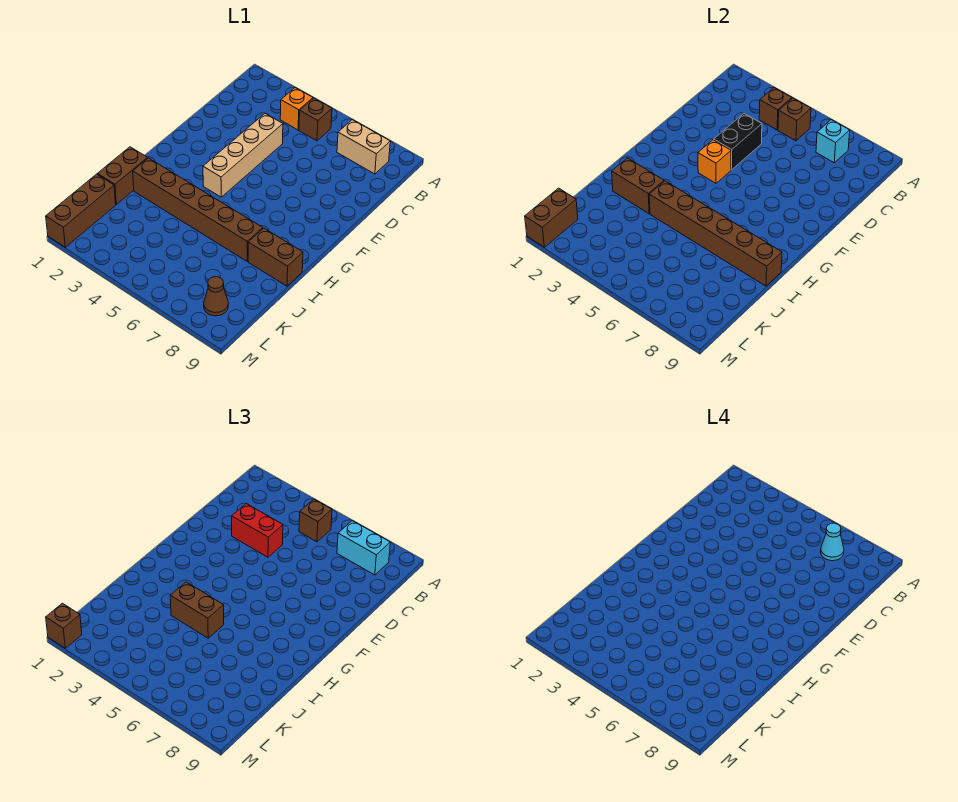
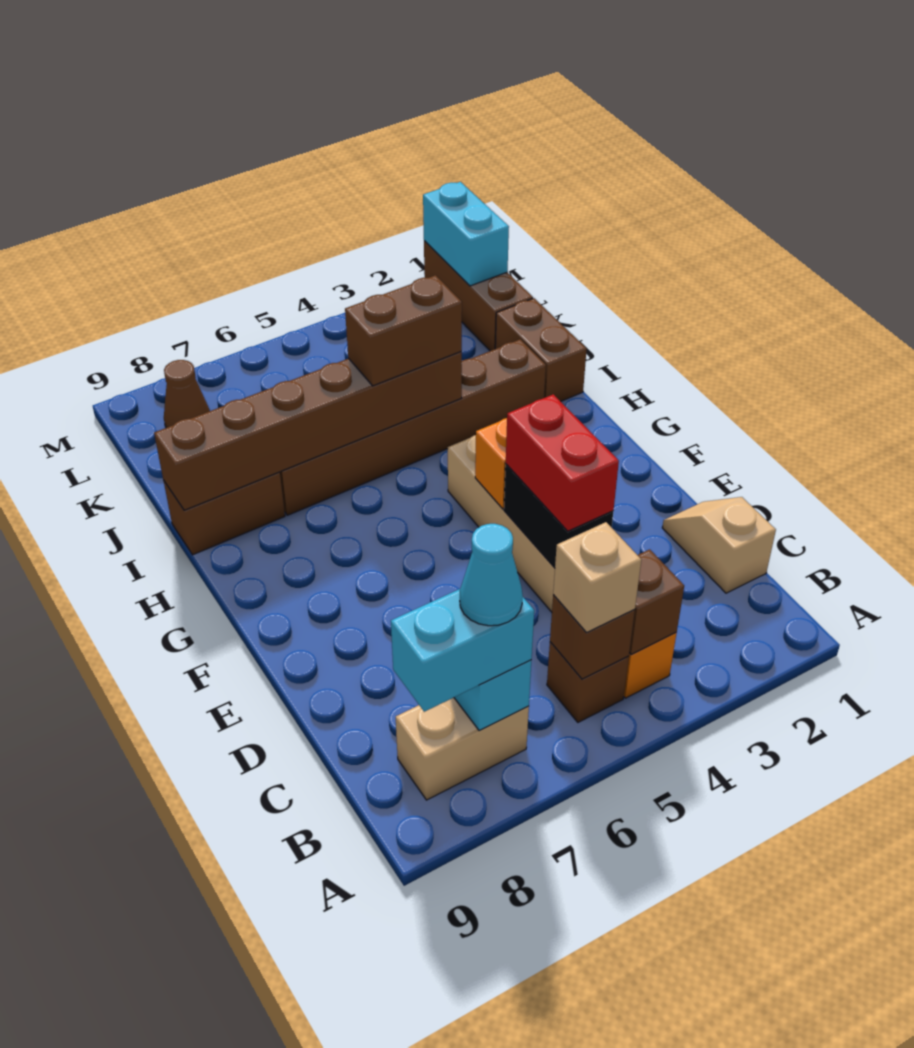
brown 1x1 brick [299,499,332,542] -> tan 1x1 brick [553,522,641,632]
none -> tan 1x2 slope [662,497,776,593]
red 1x2 brick [232,504,283,557] -> red 1x2 brick turned to [506,394,619,531]
brown 1x2 brick [612,158,664,214] -> none
brown 1x2 brick [525,188,578,247] -> cyan 1x2 brick [423,182,509,286]
brown 1x1 brick [46,603,82,648] -> none

